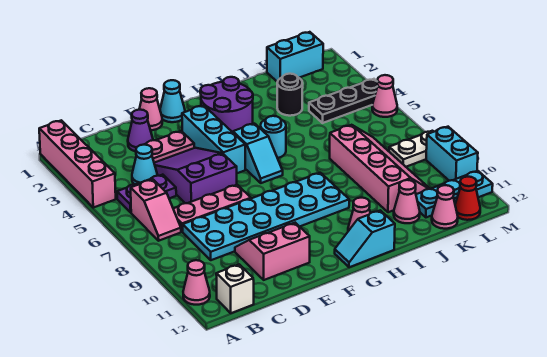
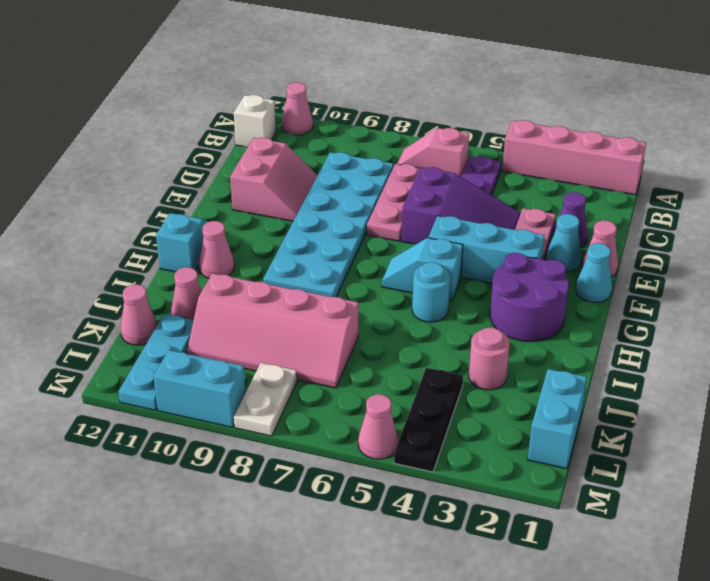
cyan 1x1 cone [132,145,157,184] -> cyan 1x1 cone moved to [546,214,581,272]
black 1x1 round brick [277,74,303,116] -> pink 1x1 round brick [469,328,510,390]
red 1x1 cone [455,177,480,220] -> none

